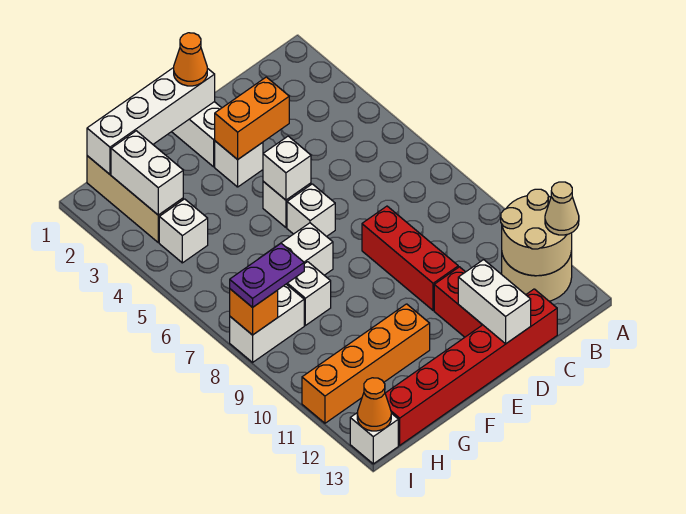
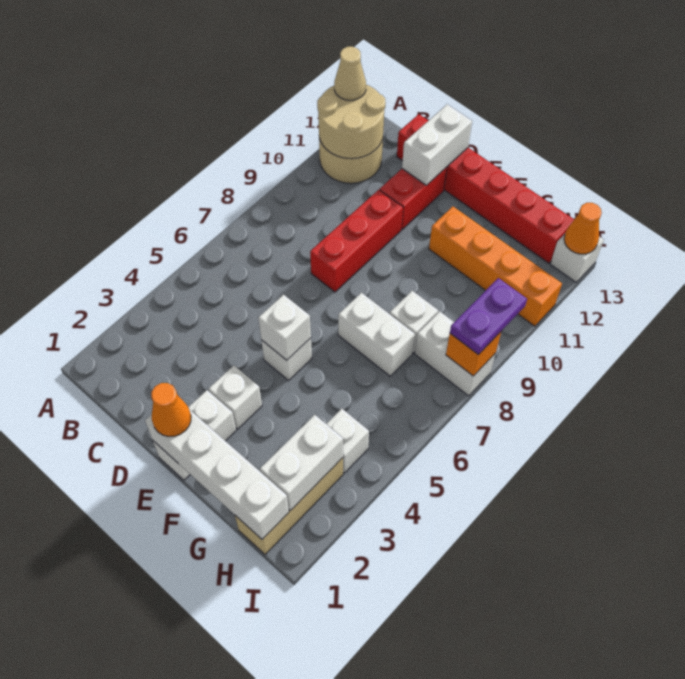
orange 1x2 brick [215,77,289,160] -> none
white 1x1 brick [287,184,335,237] -> none
purple 1x2 plate [230,243,304,307] -> purple 1x2 plate turned to [450,278,527,355]

